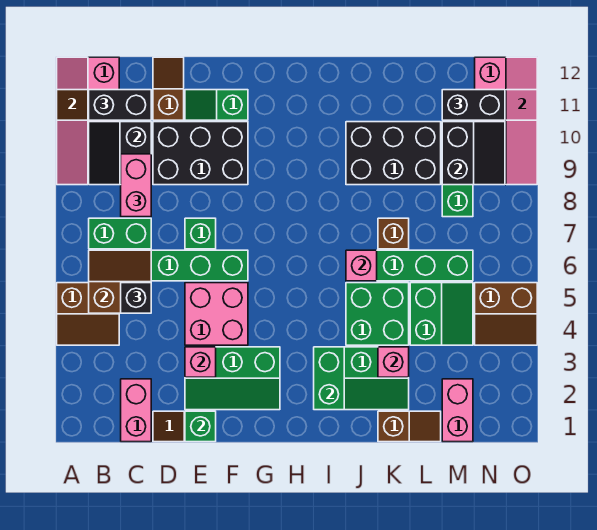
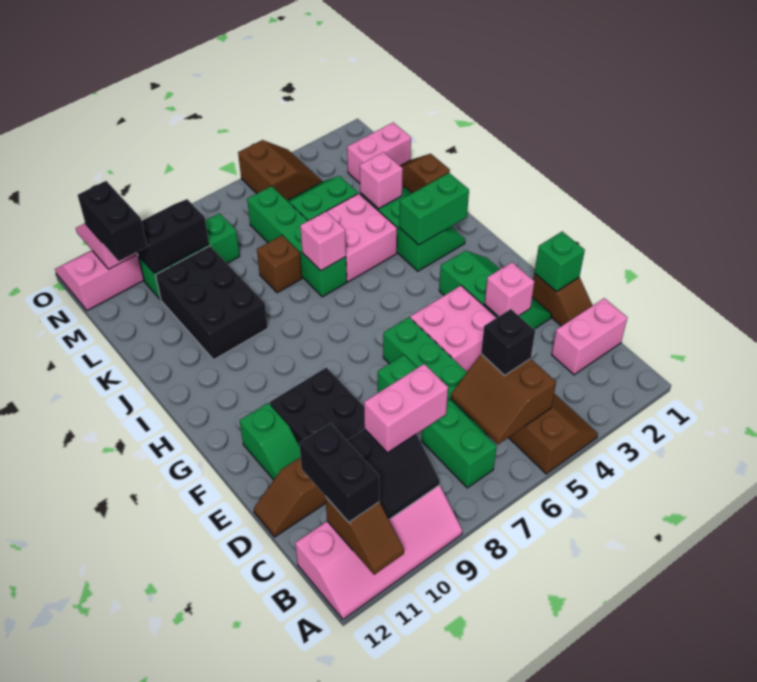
green 2x2 brick [346,283,409,345] -> pink 2x2 brick [326,194,397,282]

